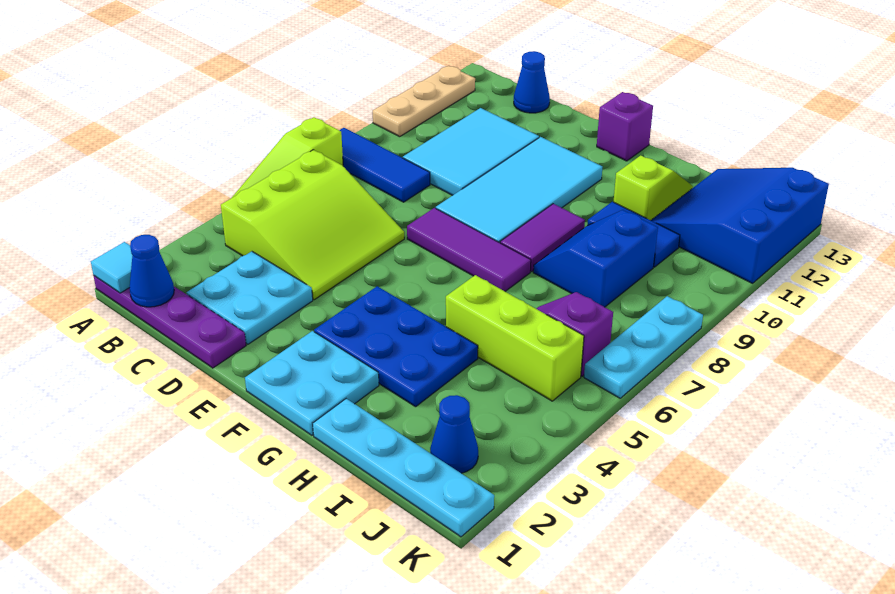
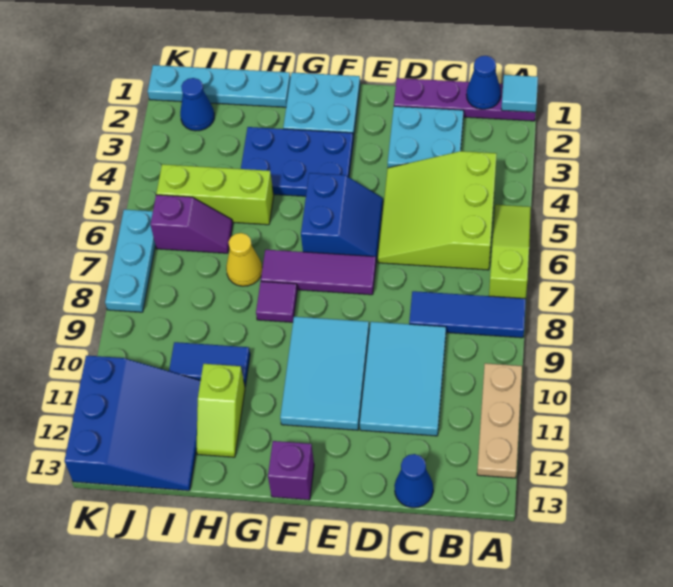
cyan 2x4 tile [436,137,602,243] -> cyan 2x3 tile [280,317,369,430]
purple 1x2 tile [500,204,585,272] -> purple 1x1 tile [256,281,297,322]
none -> yellow 1x1 cone [226,233,262,286]
blue 2x2 slope [533,210,658,307] -> blue 2x2 slope moved to [301,173,383,260]

